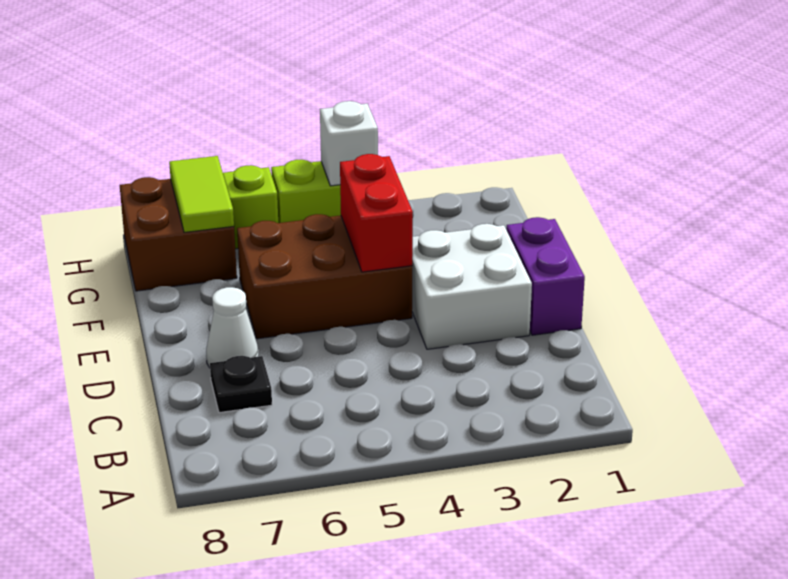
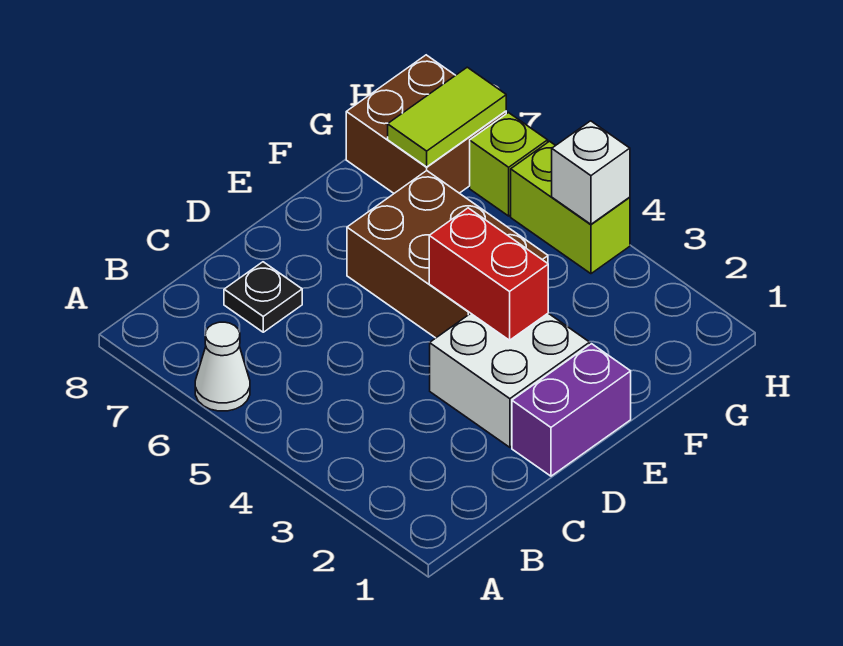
white 1x1 cone [206,287,258,368] -> white 1x1 cone moved to [195,322,250,411]
red 1x2 brick [340,154,413,272] -> red 1x2 brick turned to [429,208,548,340]

